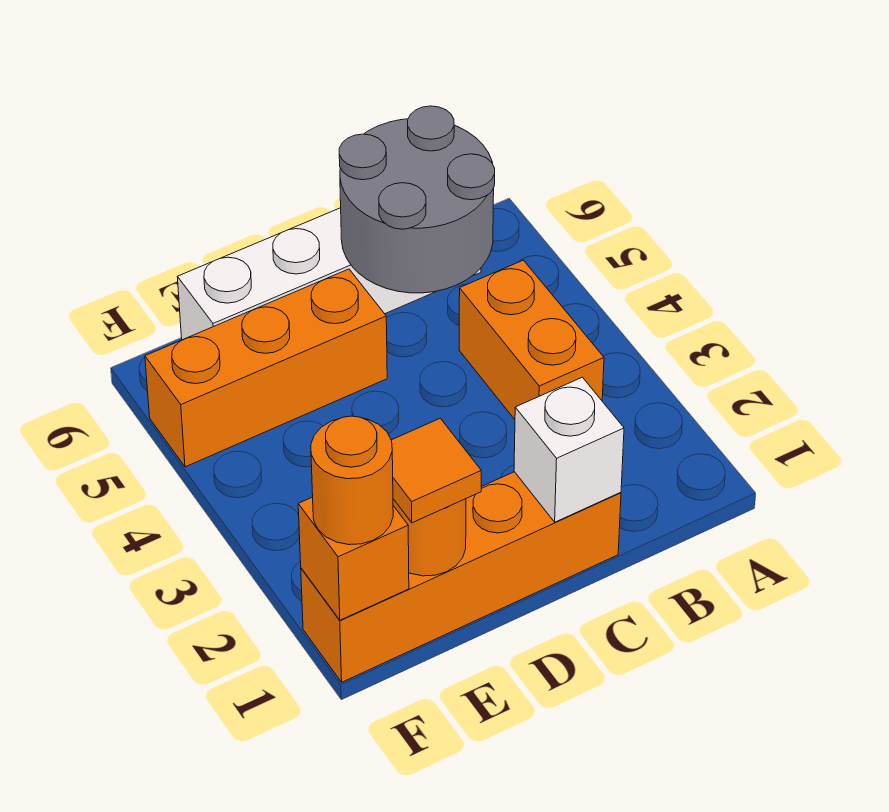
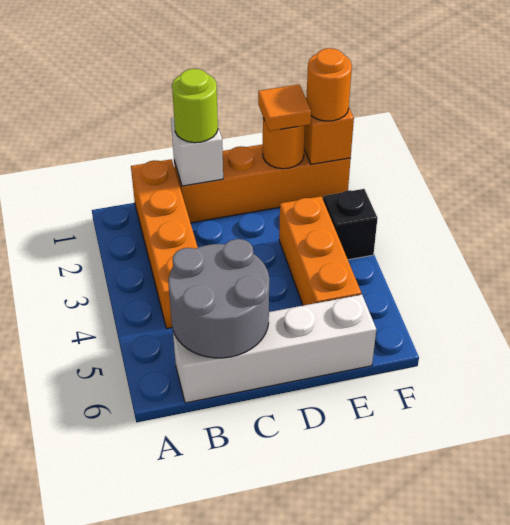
orange 1x2 brick [459,260,604,419] -> orange 1x4 brick [131,159,198,329]
none -> lime 1x1 round brick [172,69,218,143]
orange 1x3 brick [145,269,387,467] -> orange 1x3 brick turned to [279,196,361,305]
none -> black 1x1 brick [323,189,378,260]

